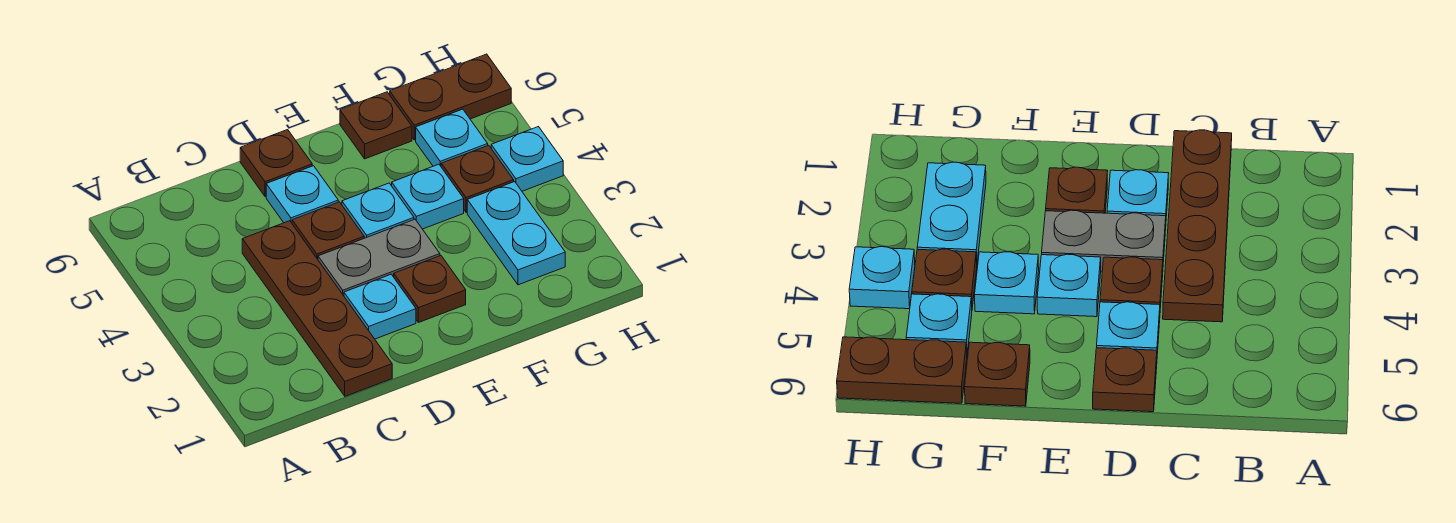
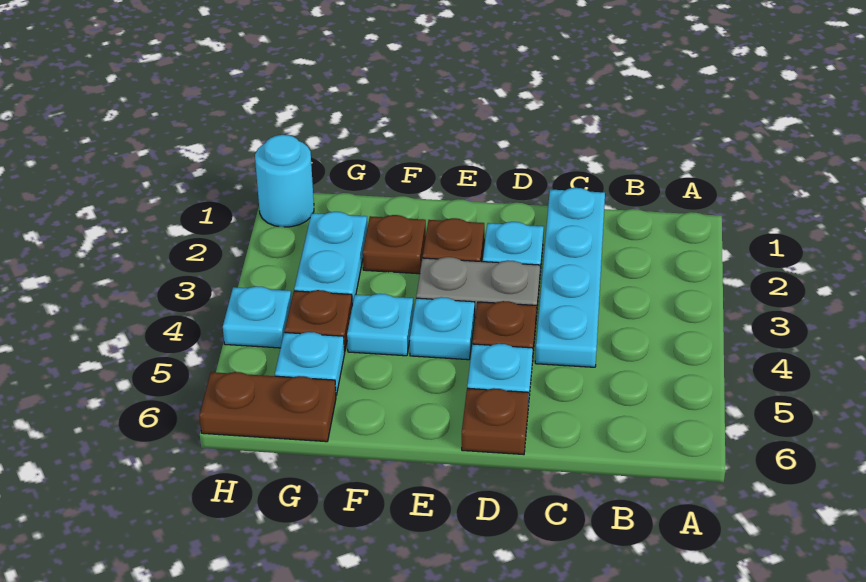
brown 1x4 plate [242,221,392,396] -> cyan 1x4 plate [535,188,605,367]
brown 1x1 plate [340,92,412,159] -> brown 1x1 plate moved to [363,215,426,274]
none -> cyan 1x1 round brick [255,135,314,227]

